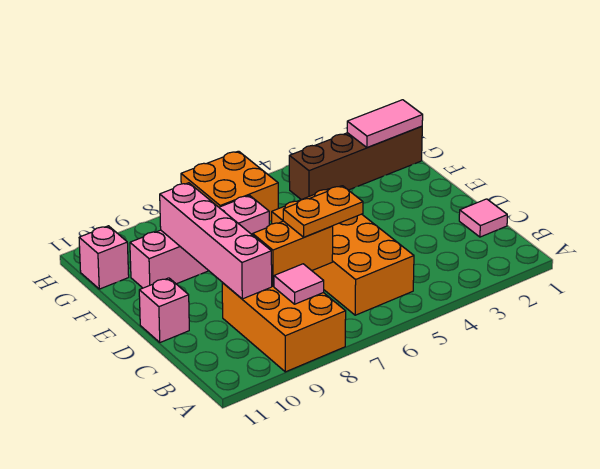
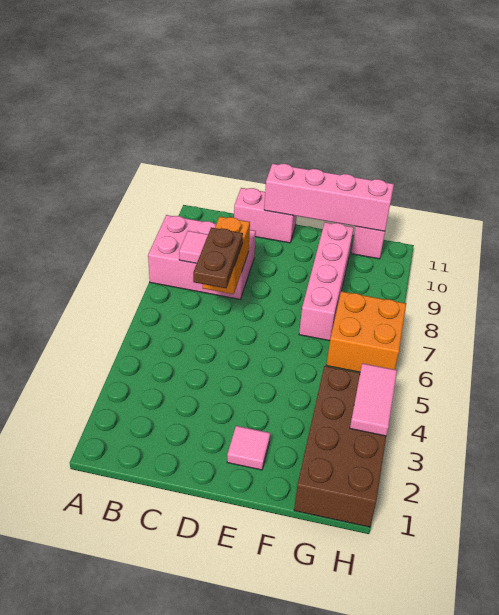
orange 2x3 brick [222,283,346,372] -> pink 2x3 brick [148,215,256,299]
orange 2x4 brick [272,189,414,315] -> none
pink 1x1 tile [459,199,507,237] -> pink 1x1 tile moved to [227,426,270,470]
orange 1x2 plate [283,186,363,237] -> brown 1x2 plate [193,227,243,288]
pink 1x4 brick [160,183,272,299] -> pink 1x4 brick moved to [264,164,394,231]
pink 1x1 brick [139,278,189,342] -> pink 1x2 brick [234,188,297,243]
brown 1x4 brick [289,126,422,200] -> brown 2x4 brick [294,366,386,527]
pink 1x2 tile [347,100,423,148] -> pink 1x2 tile moved to [350,363,397,436]

